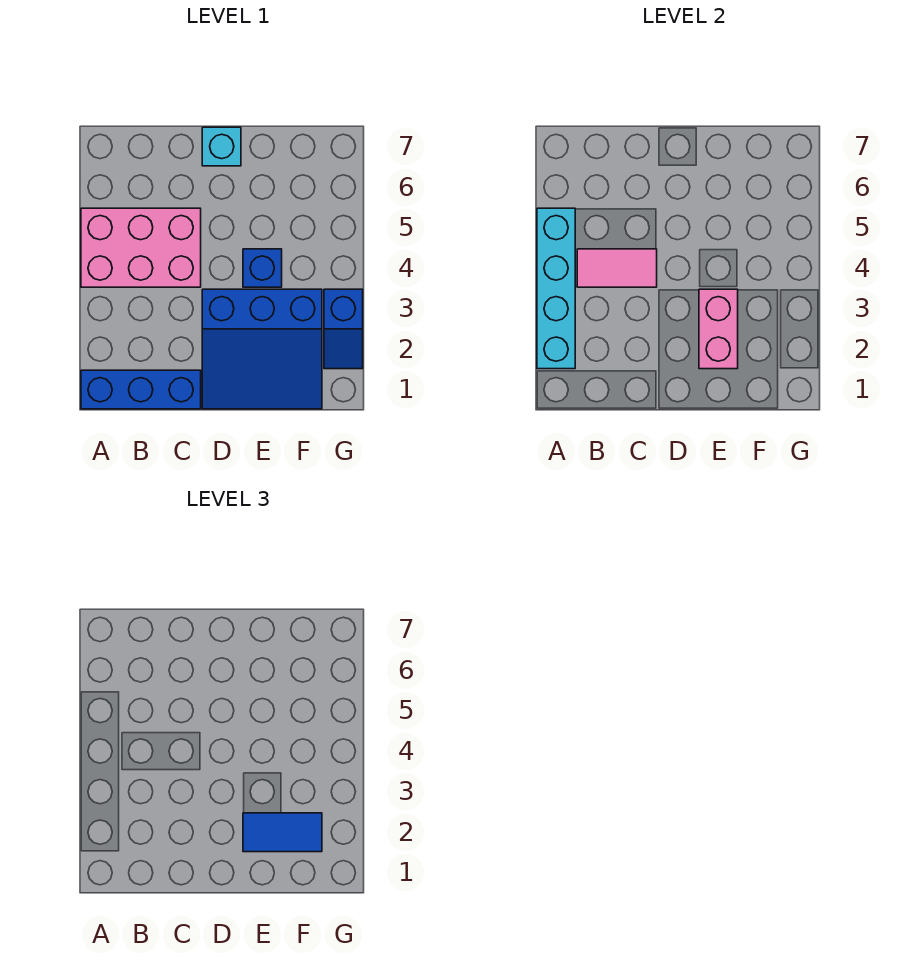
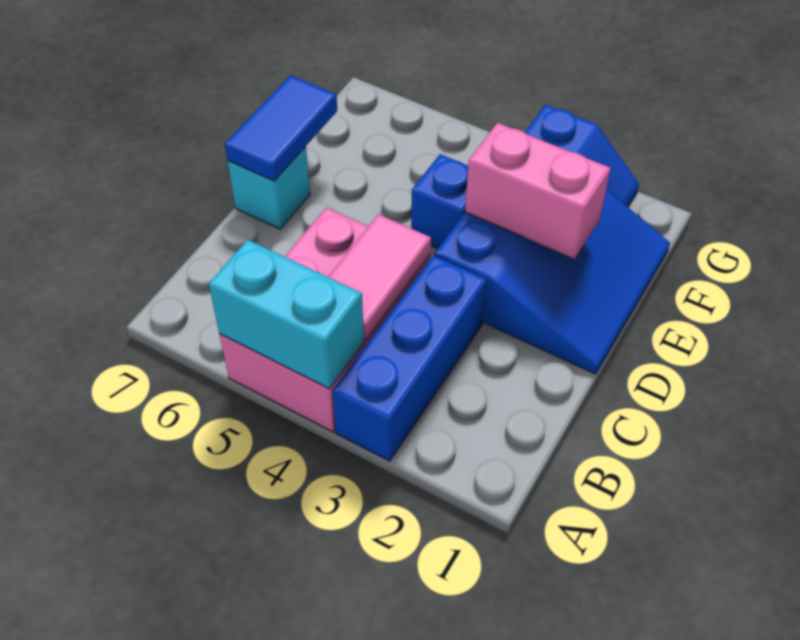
blue 1x3 brick [81,370,201,409] -> blue 1x3 brick moved to [332,255,487,461]
cyan 1x4 brick [537,208,575,369] -> cyan 1x2 brick [209,240,364,389]
blue 1x2 tile [243,813,322,852] -> blue 1x2 tile moved to [225,75,337,181]

